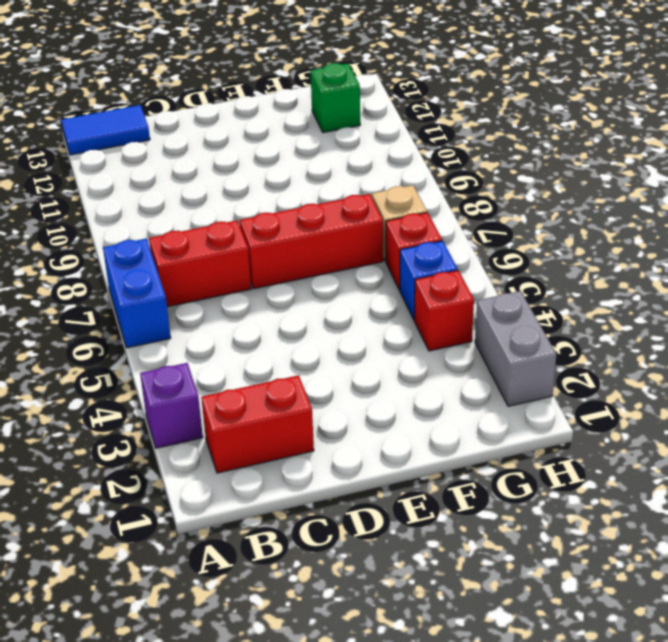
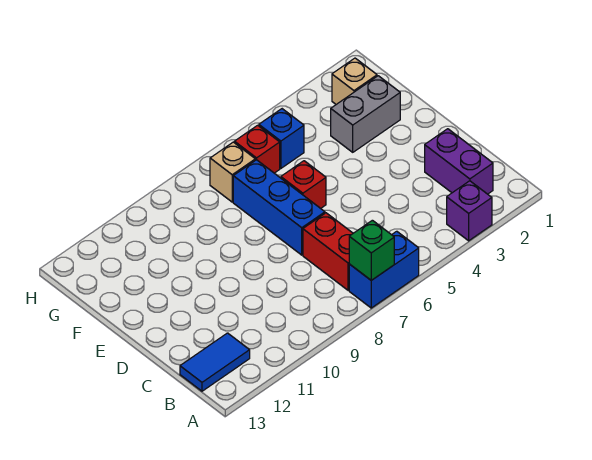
blue 1x2 tile [61,105,150,155] -> blue 1x2 tile turned to [180,333,250,391]
red 1x2 brick [201,375,314,473] -> purple 1x2 brick [425,129,493,194]
red 1x3 brick [240,194,383,289] -> blue 1x3 brick [233,160,325,255]
none -> tan 1x1 brick [332,58,377,104]
red 1x1 brick [414,270,474,351] -> red 1x1 brick moved to [281,161,326,208]
green 1x1 brick [311,63,360,133] -> green 1x1 brick moved to [349,220,394,280]
grey 1x2 brick [475,291,556,406] -> grey 1x2 brick moved to [331,76,400,152]

